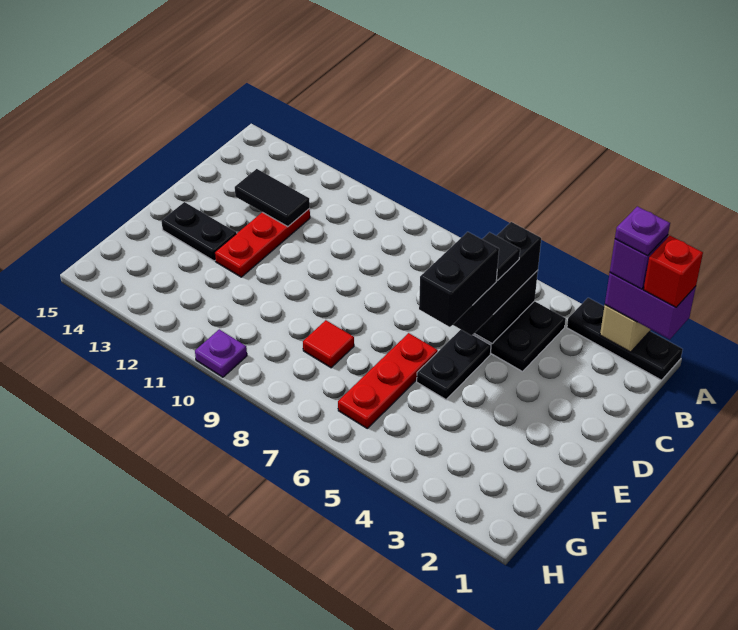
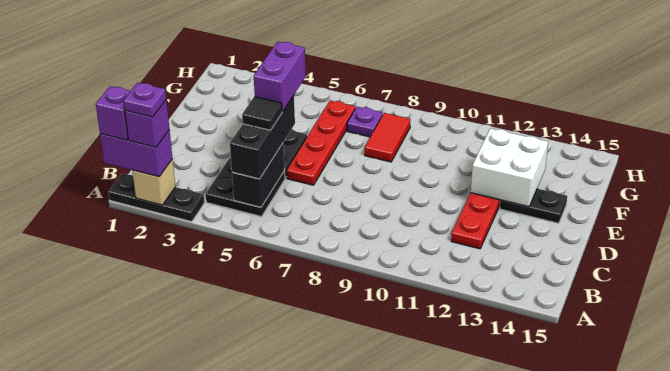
red 1x1 brick [644,236,703,307] -> purple 1x1 brick [96,86,130,140]
black 1x2 tile [235,169,310,227] -> none
black 1x2 brick [419,232,499,327] -> purple 1x2 brick [254,42,306,112]
red 1x3 plate [338,333,438,428] -> red 1x4 plate [286,101,356,185]
none -> white 2x2 brick [471,128,548,207]
red 1x1 tile [303,320,354,368] -> red 1x2 tile [365,113,410,162]
purple 1x1 plate [195,329,247,377] -> purple 1x1 plate moved to [347,107,383,137]

